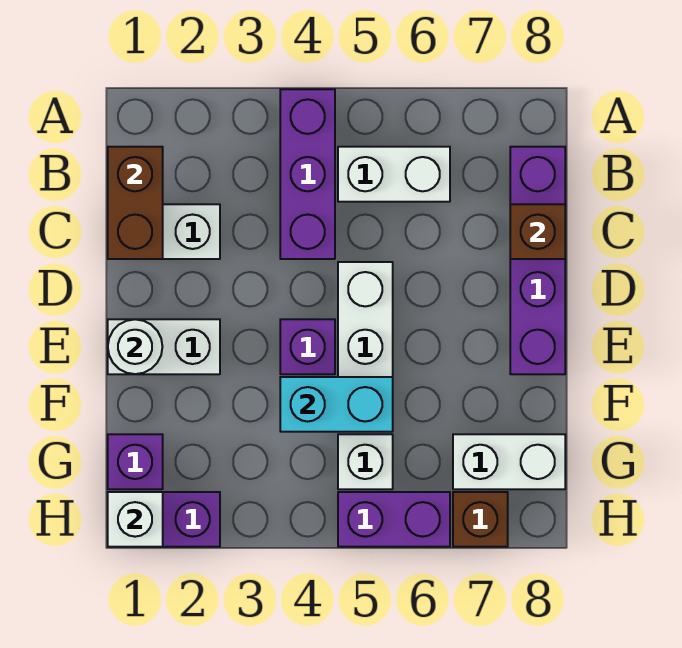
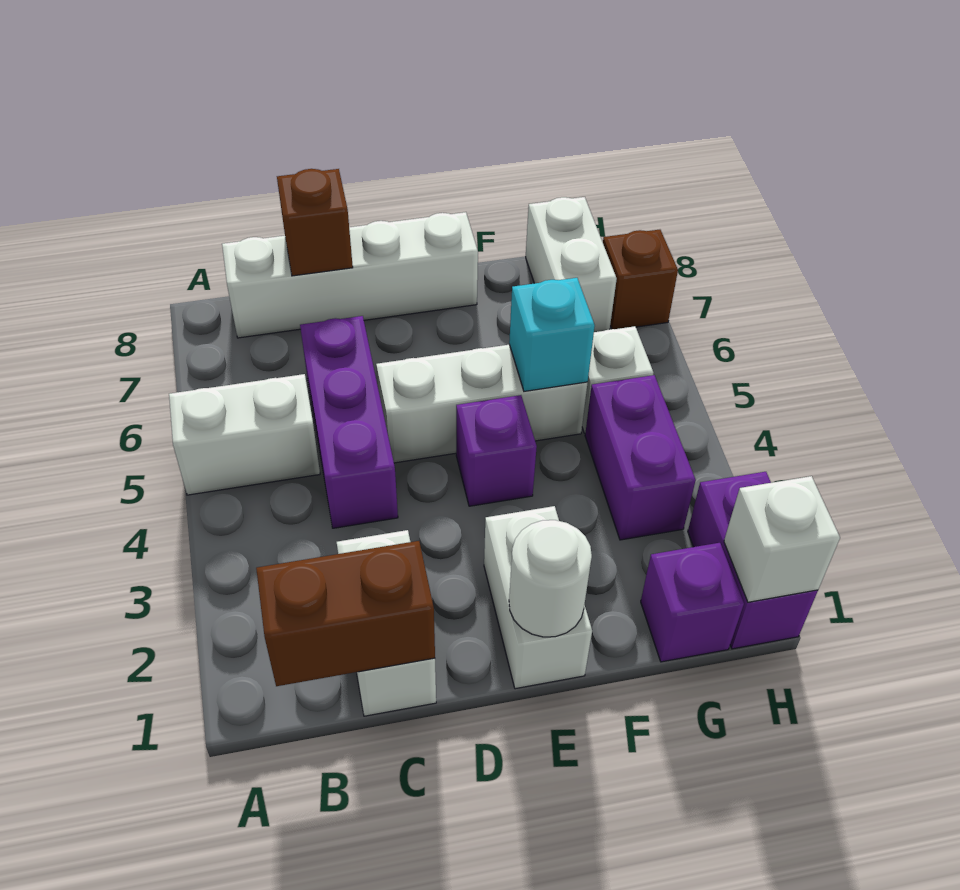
purple 1x3 brick [280,89,335,259] -> purple 1x3 brick turned to [300,316,398,528]
white 1x2 brick [338,147,450,202] -> white 1x2 brick turned to [169,374,320,495]
purple 1x4 brick [510,147,565,374] -> white 1x4 brick [222,212,478,338]
cyan 1x2 brick [280,377,393,432] -> cyan 1x1 brick [509,278,595,391]
purple 1x2 brick [338,492,450,547] -> purple 1x2 brick moved to [585,375,696,540]

